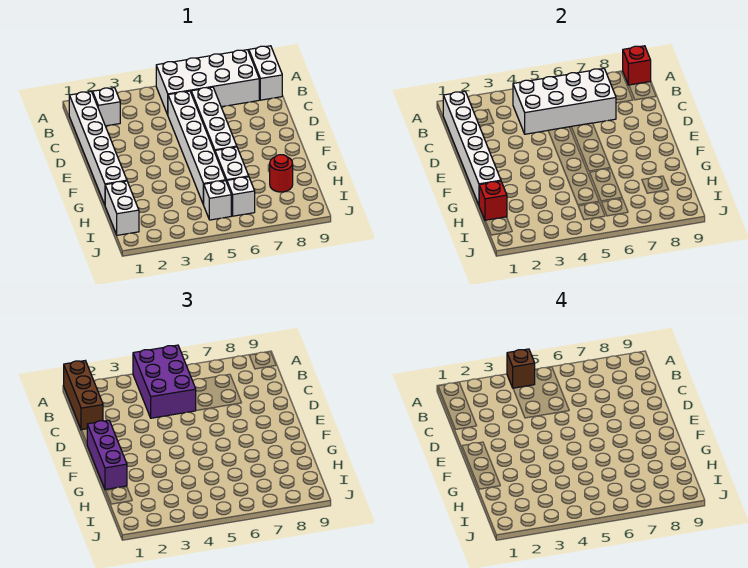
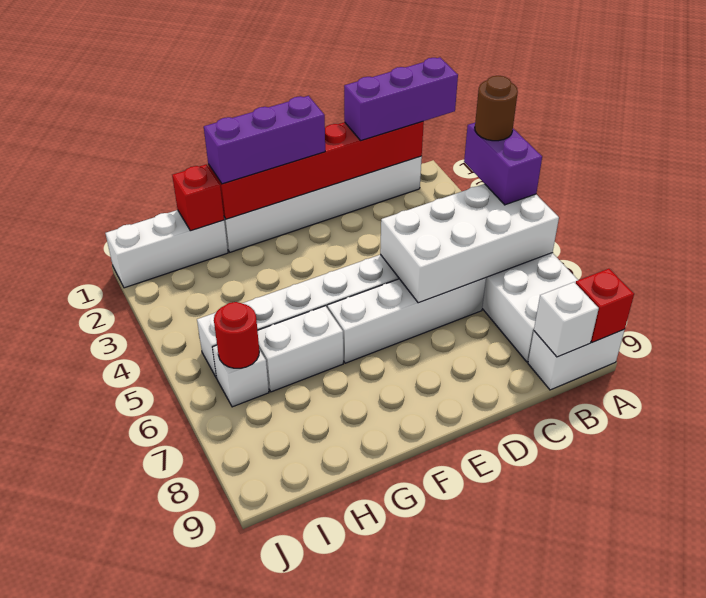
brown 1x3 brick [64,361,103,430] -> purple 1x3 brick [344,58,458,141]
purple 2x3 brick [133,345,196,418] -> purple 1x2 brick [464,123,542,205]
brown 1x1 brick [507,349,535,388] -> brown 1x1 round brick [475,76,518,141]
white 1x6 brick [443,92,501,205] -> red 1x6 brick [208,121,424,219]
white 1x1 brick [93,88,120,126] -> white 1x1 brick moved to [534,282,599,357]
white 2x4 brick [513,69,616,134] -> white 2x4 brick turned to [380,184,559,303]
white 1x2 brick [105,181,139,235] -> white 1x3 brick [106,210,228,288]
red 1x1 round brick [270,155,293,192] -> red 1x1 round brick moved to [214,302,259,368]

